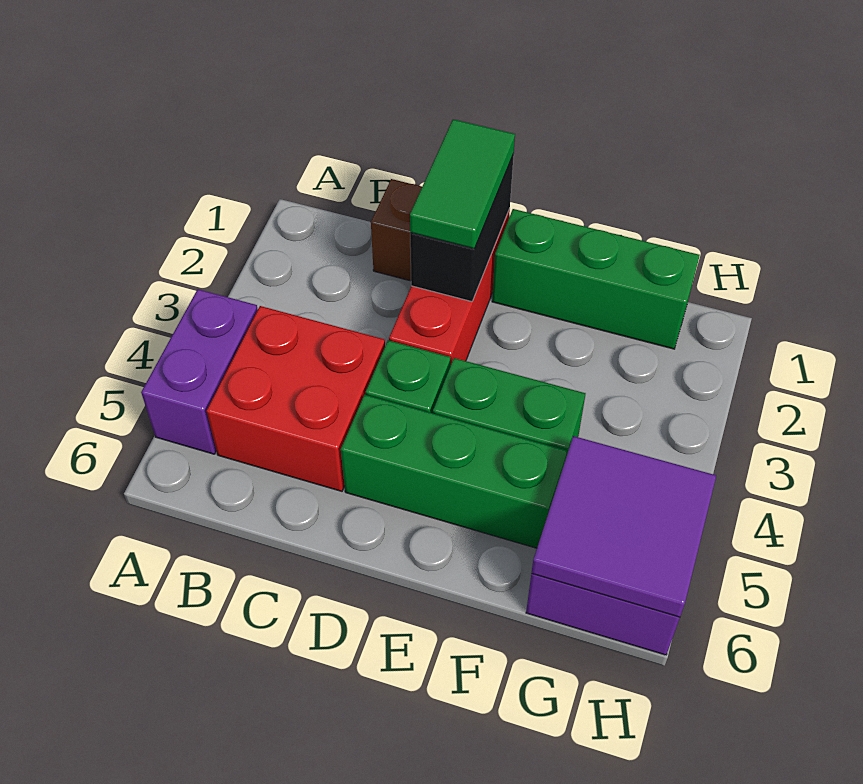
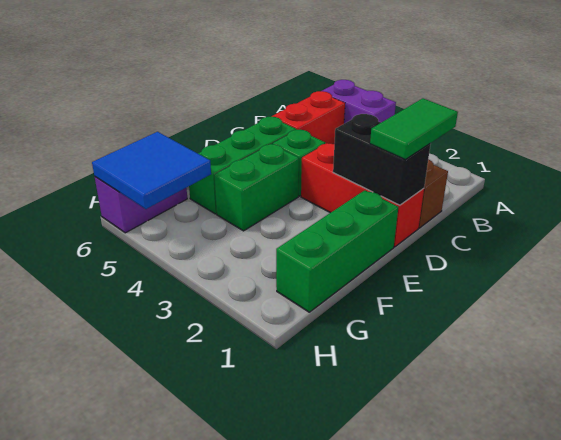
red 2x2 brick [207,306,385,491] -> red 1x2 brick [272,91,345,144]
green 1x2 tile [410,119,515,249] -> green 1x2 tile turned to [370,98,458,159]
purple 2x2 tile [532,436,716,617] -> blue 2x2 tile [92,132,211,209]

